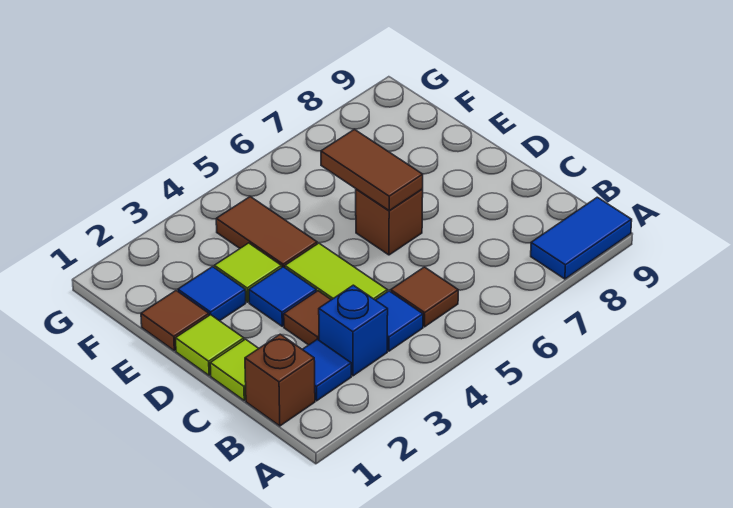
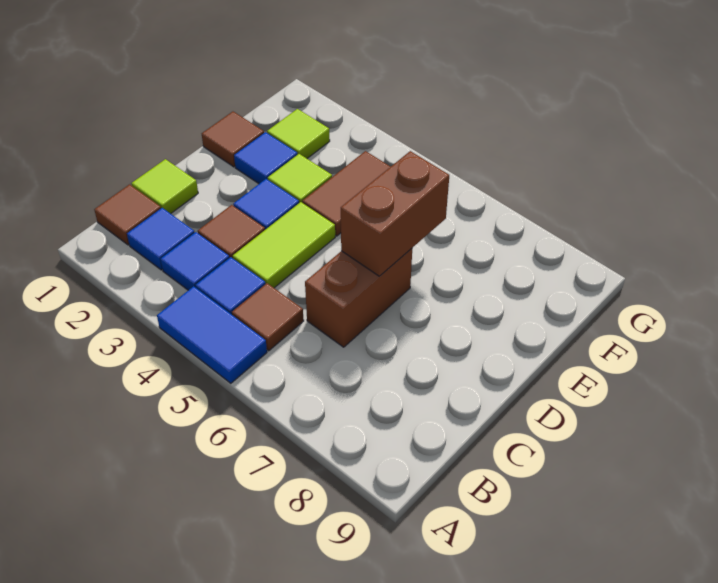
blue 1x2 tile [531,197,632,279] -> blue 1x2 tile moved to [157,286,267,383]
brown 1x1 brick [245,334,315,426] -> brown 1x1 tile [94,184,161,245]
blue 1x1 brick [319,285,388,376] -> blue 1x1 tile [161,232,229,290]
lime 1x1 tile [176,315,244,375] -> lime 1x1 tile moved to [267,109,330,158]
brown 1x1 brick [356,189,423,255] -> brown 1x2 brick [305,248,412,347]
brown 1x2 tile [321,129,423,210] -> brown 1x2 brick [341,151,449,276]

